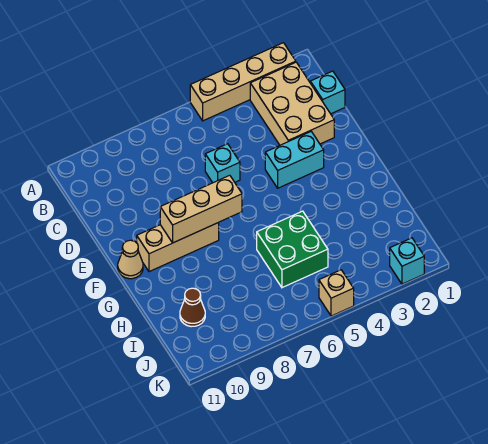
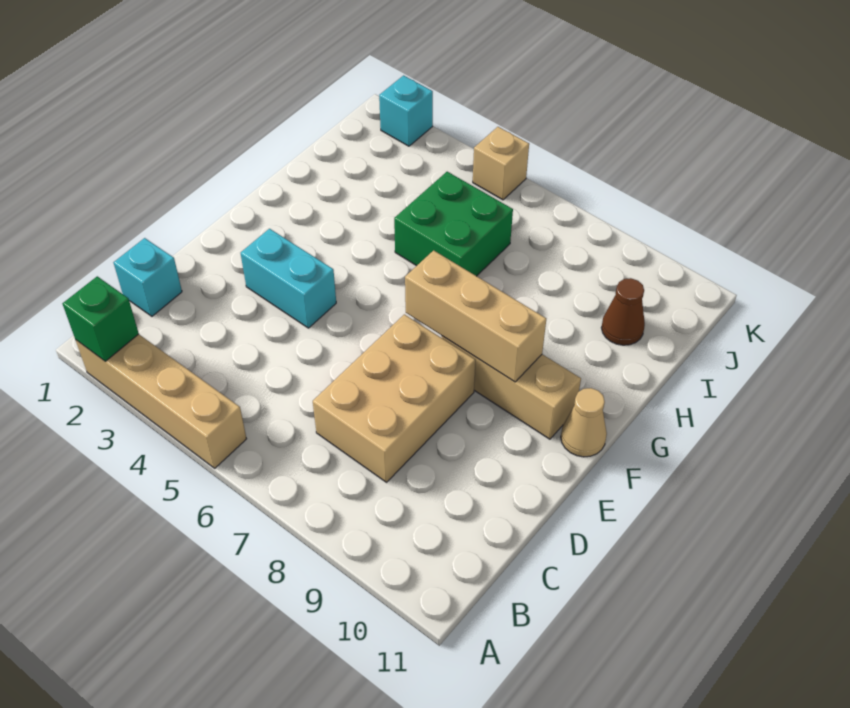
none -> green 1x1 brick [62,276,139,361]
tan 2x3 brick [250,62,334,145] -> tan 2x3 brick moved to [313,314,476,482]
cyan 1x1 brick [205,144,240,183] -> none

